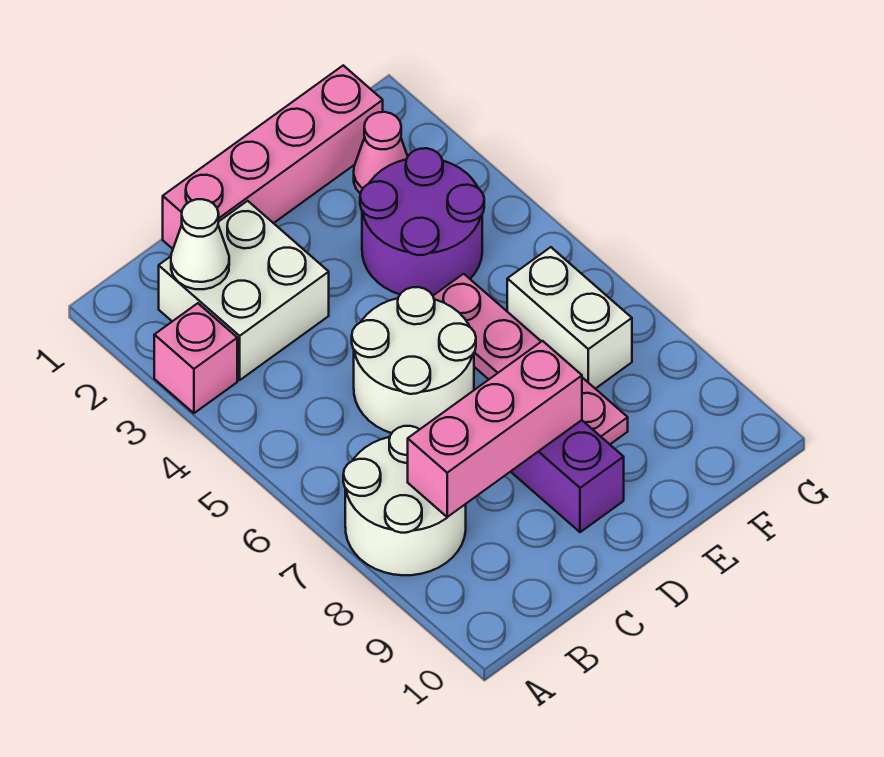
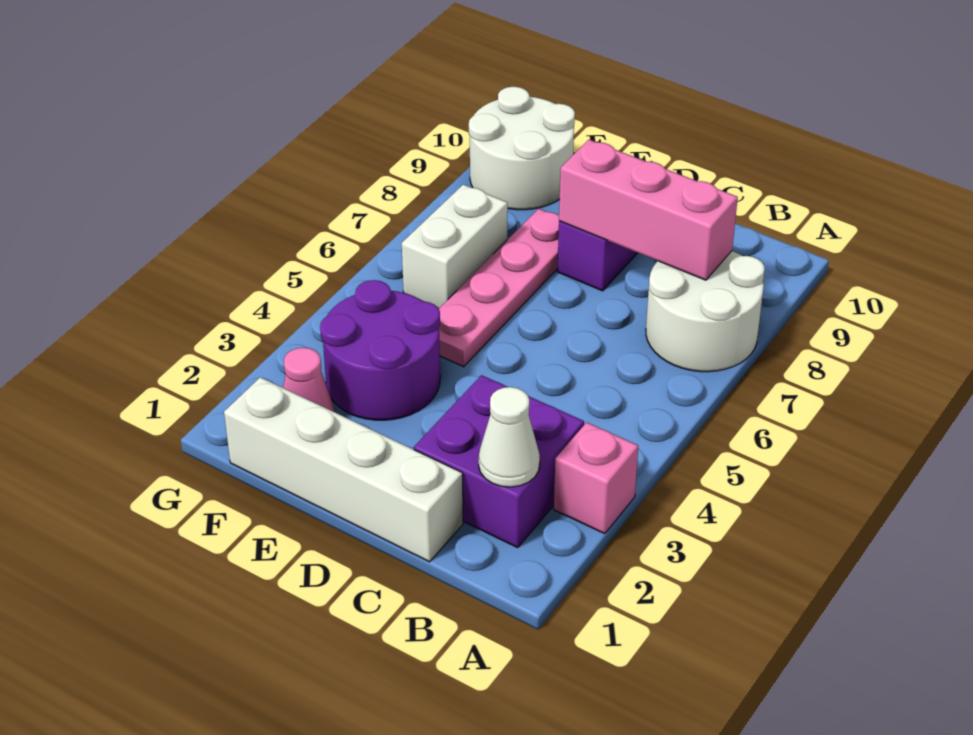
white 2x2 brick [159,201,329,380] -> purple 2x2 brick [414,375,584,548]
pink 1x4 brick [163,65,383,249] -> white 1x4 brick [224,377,463,562]
white 2x2 round brick [352,287,476,433] -> white 2x2 round brick moved to [469,87,575,210]

